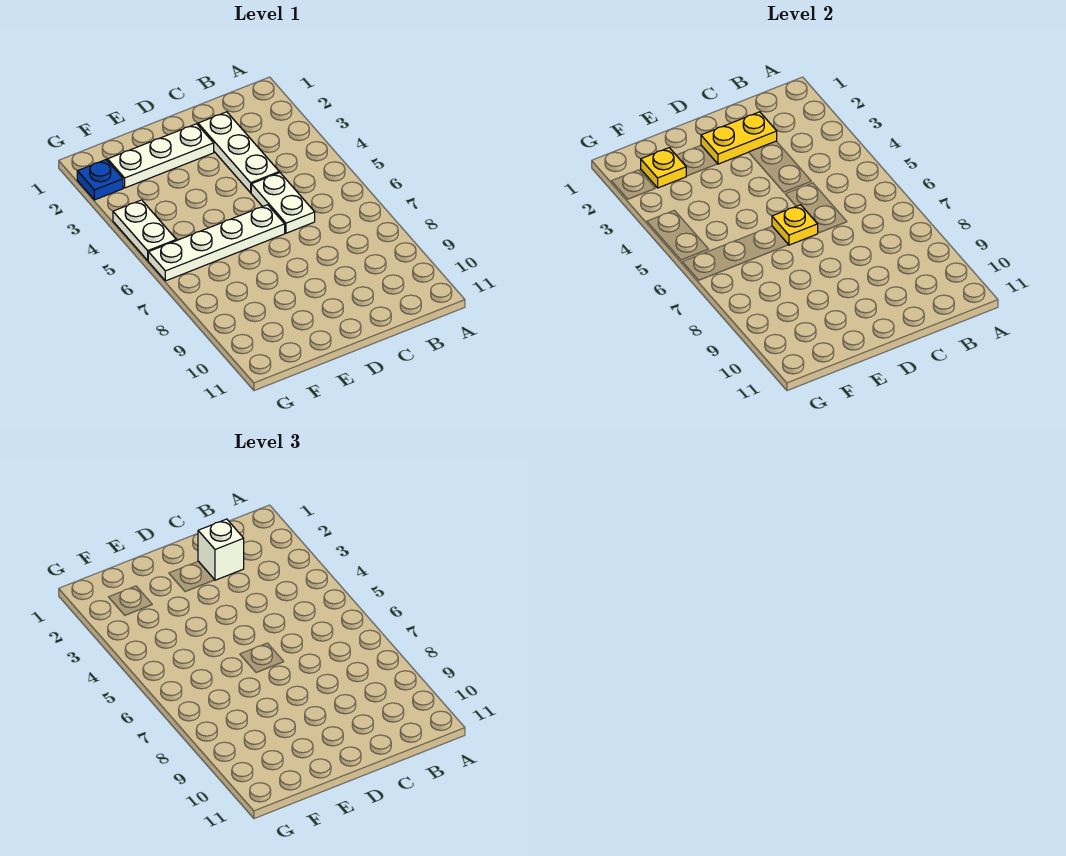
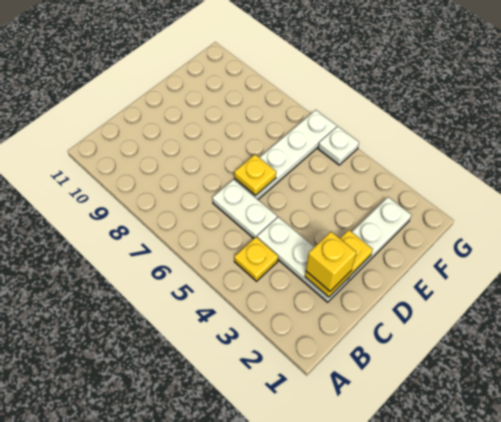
white 1x1 brick [198,519,244,580] -> yellow 1x1 brick [306,232,356,291]
yellow 1x1 plate [641,148,686,188] -> yellow 1x1 plate moved to [234,237,278,281]
blue 1x1 plate [77,160,123,200] -> none
white 1x2 plate [113,200,176,260] -> white 1x1 plate [318,126,359,165]

